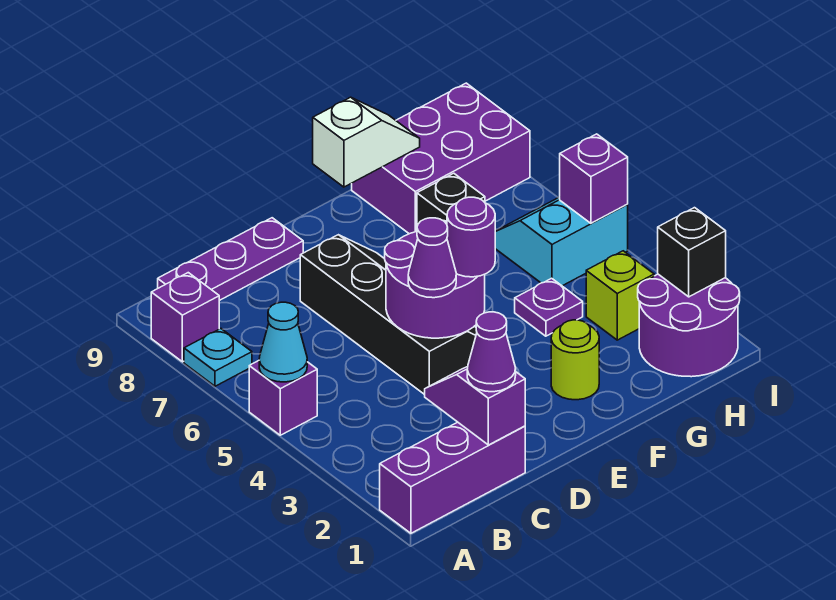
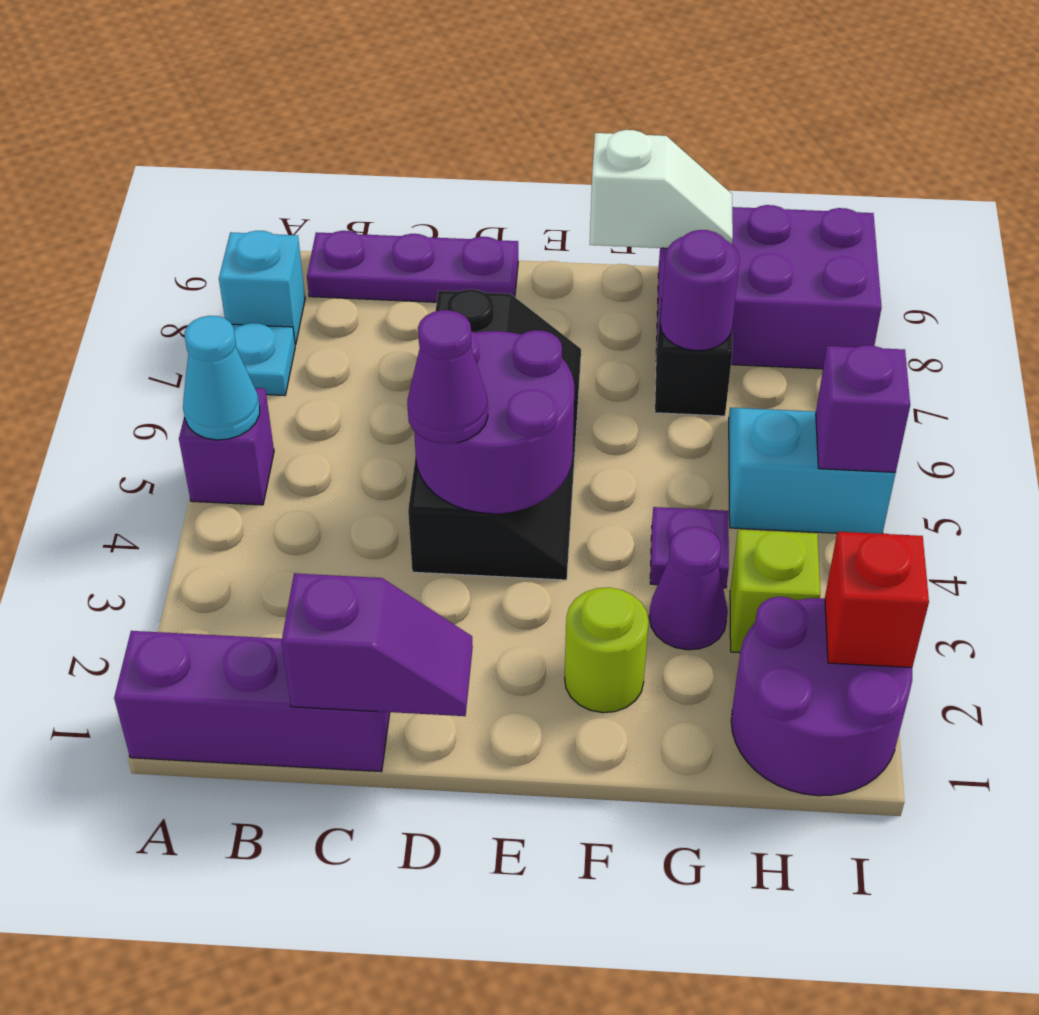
purple 1x1 brick [151,273,219,362] -> cyan 1x1 brick [219,231,305,345]
purple 1x2 slope [425,367,525,445] -> purple 1x2 slope turned to [281,573,473,716]
purple 1x1 cone [467,312,516,392] -> purple 1x1 cone moved to [649,527,728,650]
purple 1x1 round brick [447,197,495,277] -> purple 1x1 round brick moved to [660,230,740,351]
black 1x1 brick [658,208,726,297] -> red 1x1 brick [825,532,929,667]

